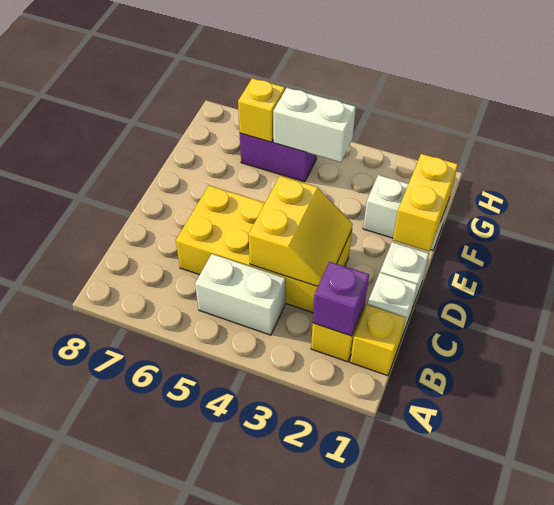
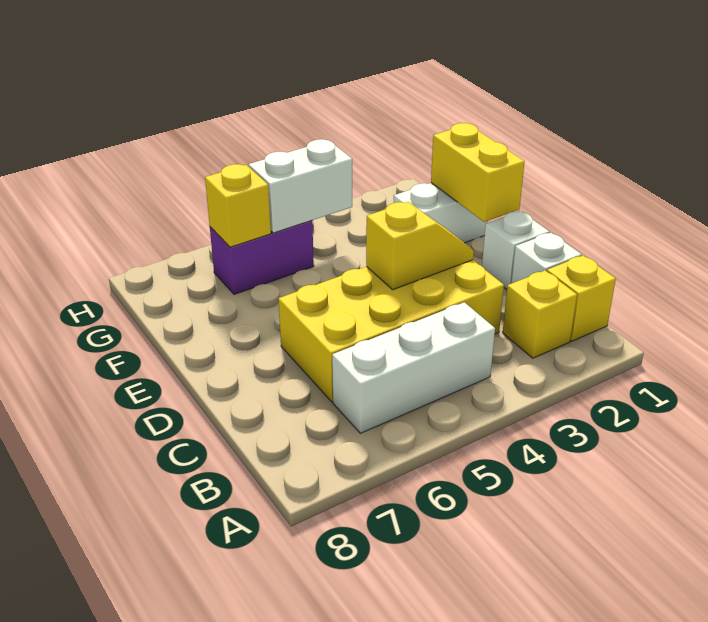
purple 1x1 brick [313,262,369,336] -> none
white 1x2 brick [195,254,286,335] -> white 1x3 brick [332,302,495,433]
yellow 2x2 slope [249,176,352,286] -> yellow 1x2 slope [366,202,474,290]

